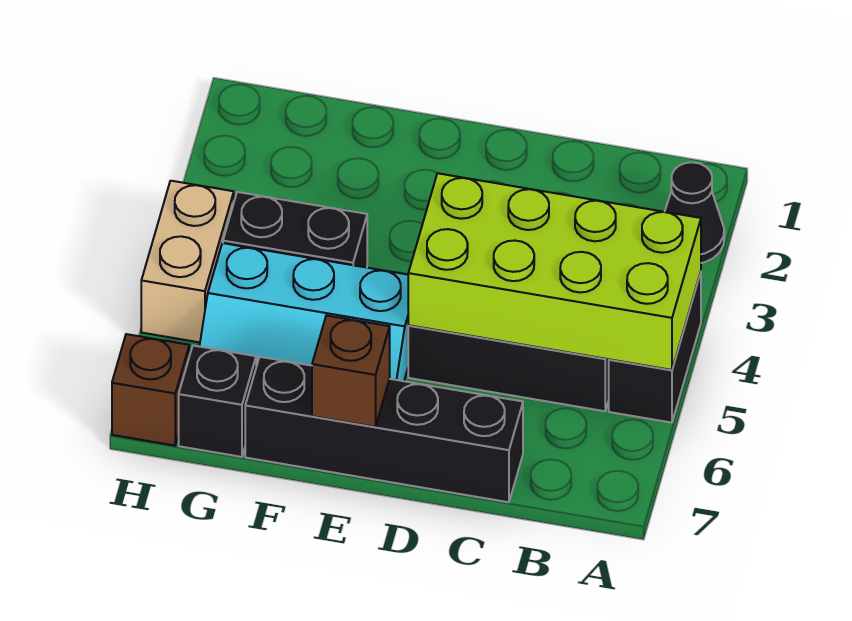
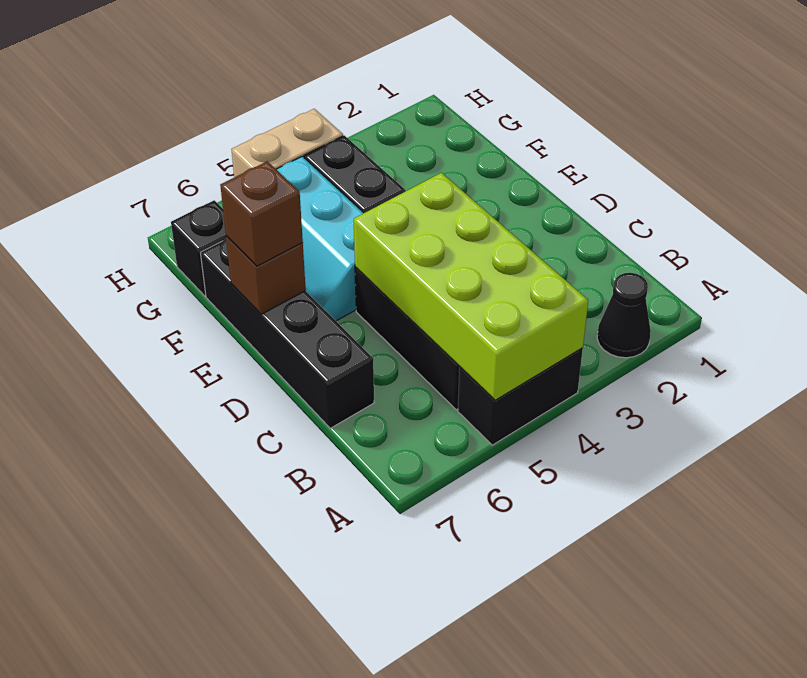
brown 1x1 brick [112,334,189,446] -> brown 1x1 brick moved to [220,161,303,266]

